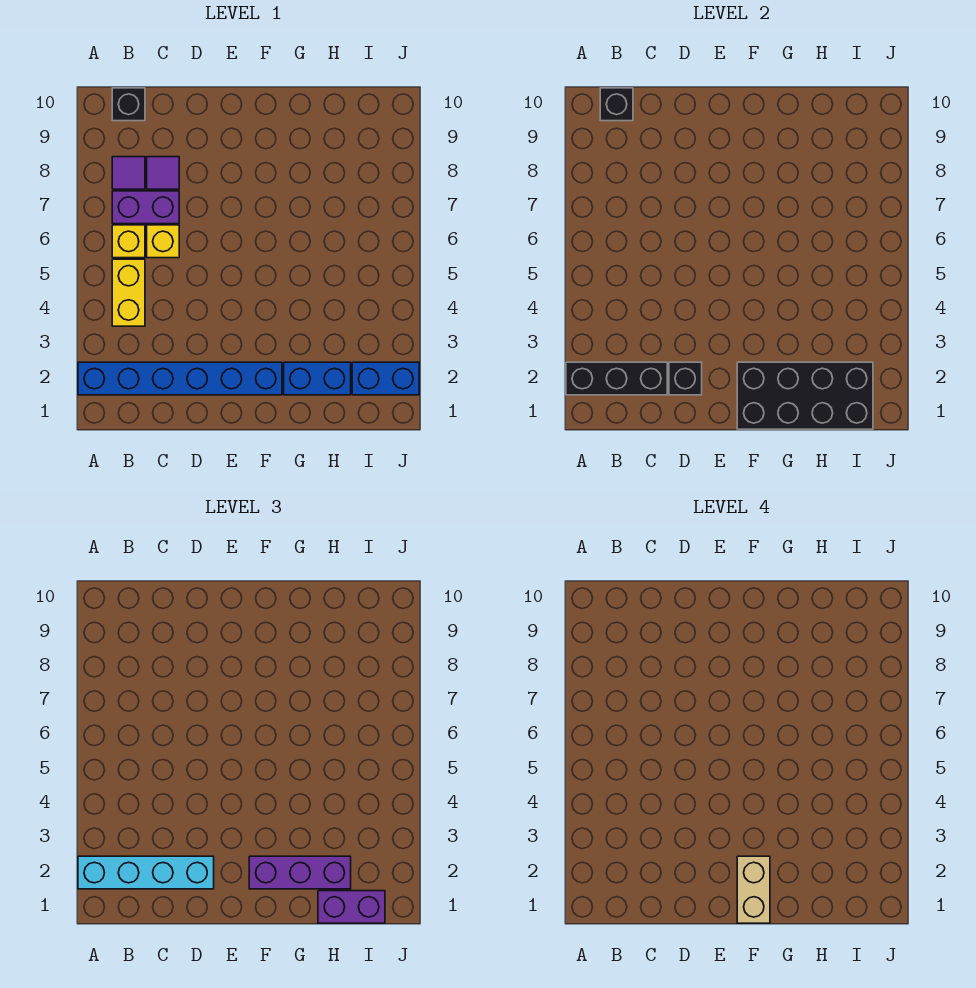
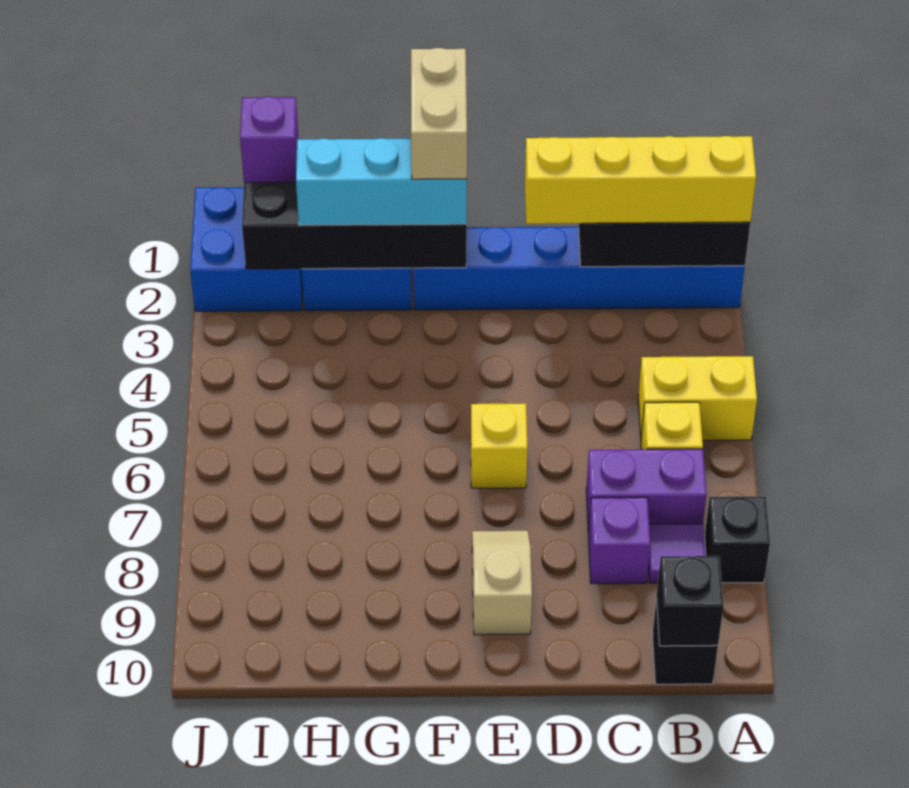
cyan 1x4 brick [78,856,214,889] -> yellow 1x4 brick [525,136,756,224]
yellow 1x2 brick [112,259,145,326] -> yellow 1x2 brick turned to [638,356,757,440]
yellow 1x1 brick [147,225,179,258] -> yellow 1x1 brick moved to [471,403,527,488]
purple 1x1 tile [147,157,179,189] -> purple 1x1 brick [588,497,650,584]
black 1x1 brick [669,362,702,395] -> black 1x1 brick moved to [705,497,770,583]
none -> tan 1x2 slope [472,531,532,635]
purple 1x3 brick [249,856,351,889] -> cyan 1x3 brick [296,138,467,225]
purple 1x2 brick [318,891,385,923] -> purple 1x1 brick [240,97,299,183]
blue 1x2 brick [352,362,419,395] -> blue 2x2 brick [190,187,303,311]

